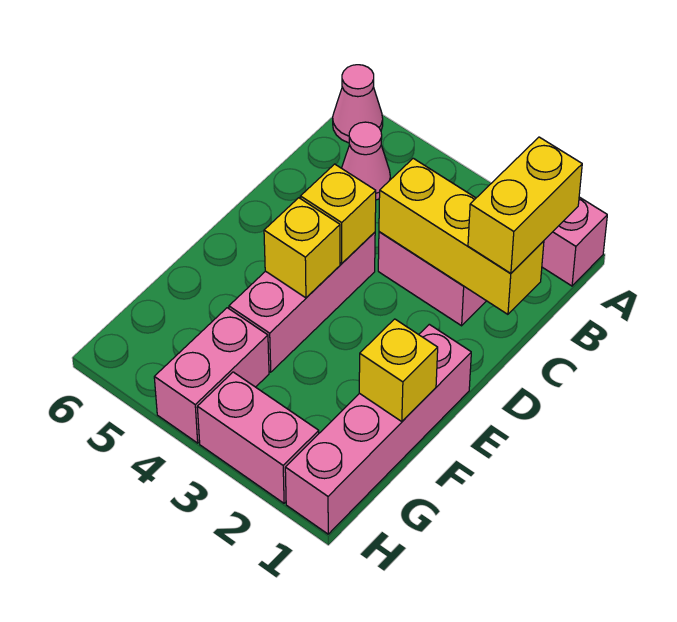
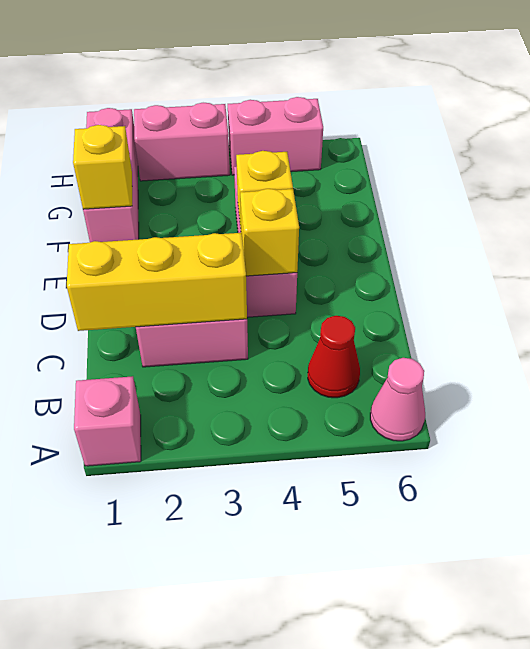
yellow 1x2 brick [468,137,582,273] -> none
pink 1x1 cone [342,122,390,200] -> red 1x1 cone [308,316,360,398]
pink 1x4 brick [285,324,471,534] -> pink 1x3 brick [83,108,139,242]
pink 1x2 brick [154,308,269,443] -> pink 1x2 brick turned to [228,97,323,175]

